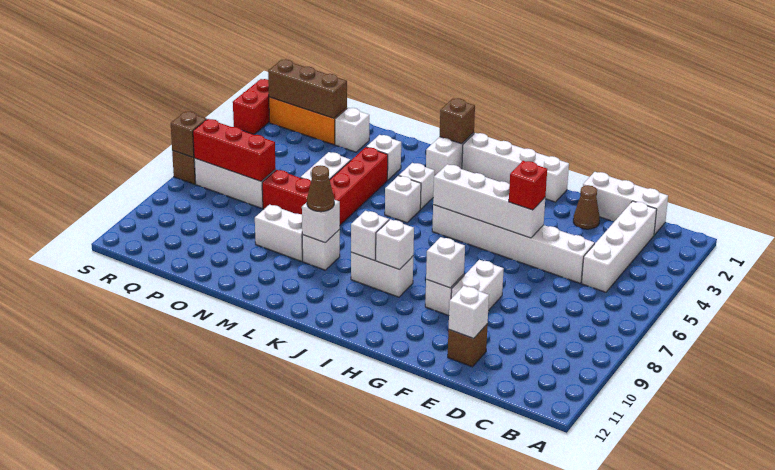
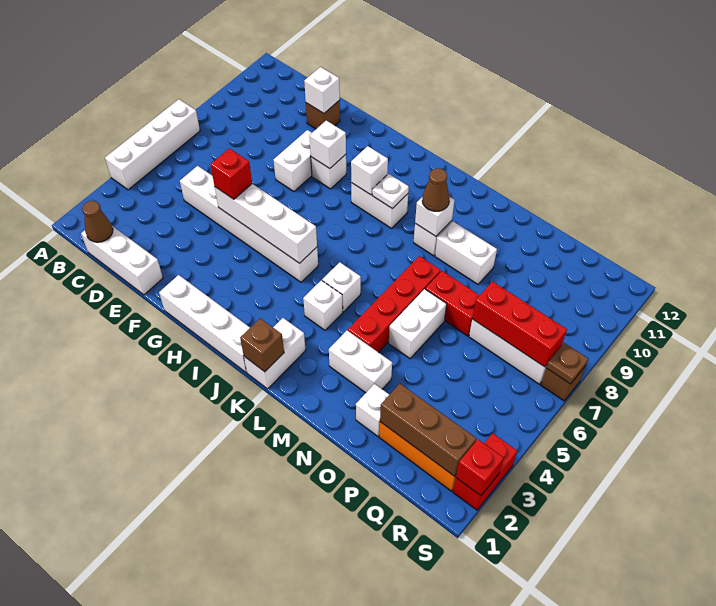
white 1x4 brick [582,201,657,292] -> white 1x4 brick moved to [105,99,200,190]
brown 1x1 cone [573,185,600,229] -> brown 1x1 cone moved to [82,201,113,242]
white 1x1 brick [351,211,389,261] -> white 1x1 plate [372,174,409,209]
white 1x1 brick [367,135,401,180] -> white 1x2 brick [329,331,392,393]
none -> red 1x1 brick [456,440,504,496]
brown 1x1 brick [171,111,207,157] -> brown 1x1 plate [546,343,588,384]

